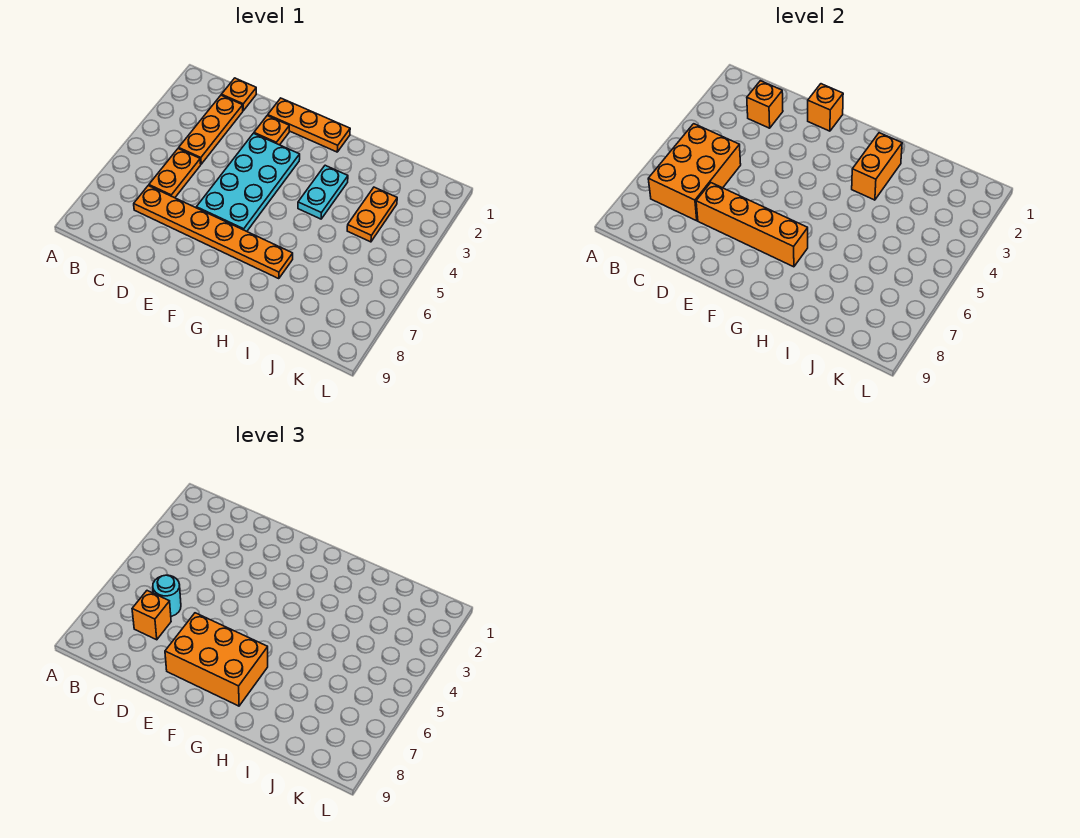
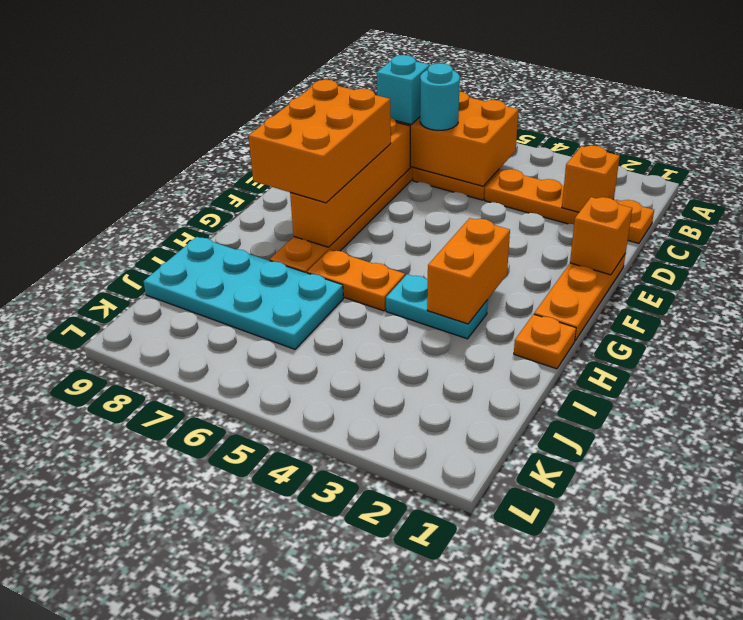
orange 1x1 brick [132,591,171,640] -> cyan 1x1 brick [377,55,430,124]
orange 1x1 plate [254,116,289,145] -> orange 1x1 plate moved to [514,314,576,369]
cyan 2x4 plate [196,133,300,231] -> cyan 2x4 plate moved to [143,237,343,349]
orange 1x2 brick [852,133,902,200] -> orange 1x2 brick turned to [427,218,510,324]
orange 1x2 plate [347,187,397,242] -> orange 1x2 plate moved to [307,250,405,311]

